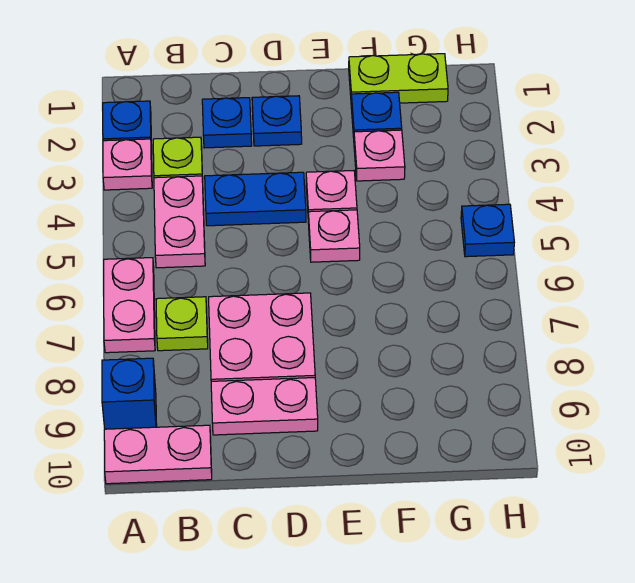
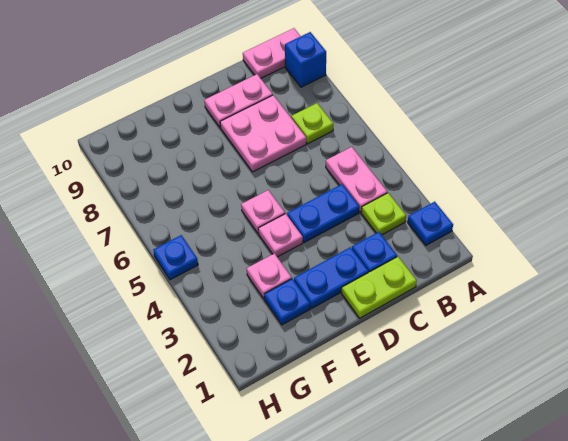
pink 1x1 plate [103,139,152,190] -> none
pink 1x2 plate [104,258,155,353] -> none
blue 1x1 plate [252,96,302,146] -> blue 1x2 plate [294,247,369,309]
lime 1x2 plate [349,54,448,103] -> lime 1x2 plate moved to [342,257,417,318]

